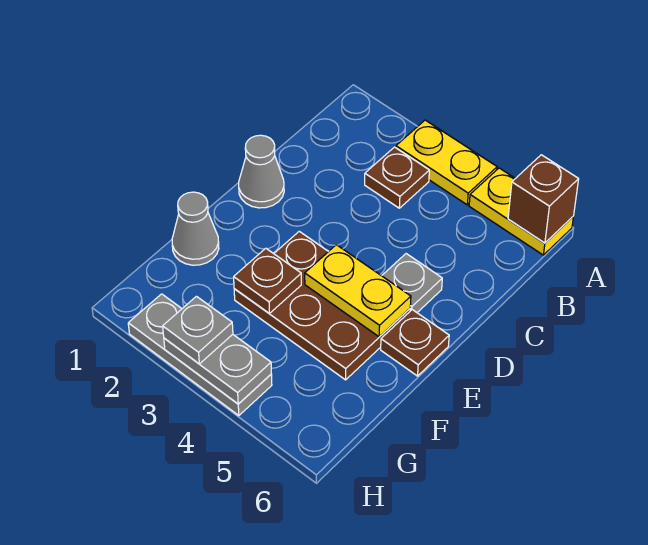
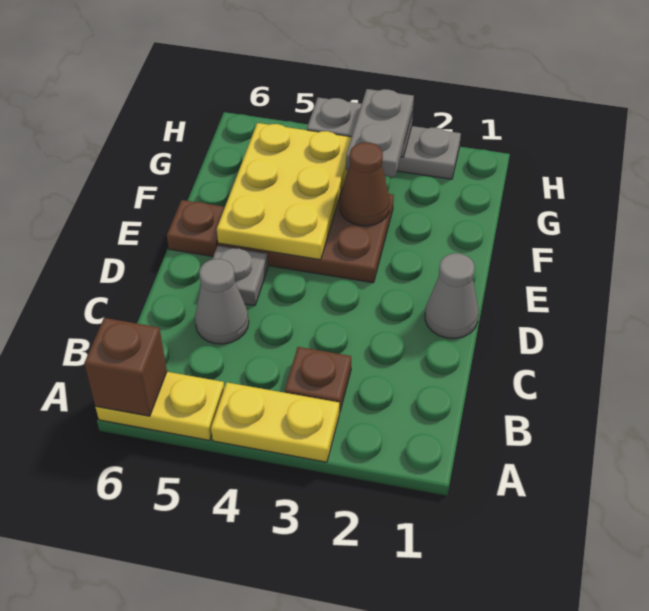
yellow 1x2 plate [305,245,411,337] -> yellow 2x3 plate [217,123,352,260]
grey 1x1 cone [172,192,219,265] -> grey 1x1 cone moved to [195,259,249,344]
brown 1x1 plate [234,248,301,313] -> brown 1x1 cone [340,142,390,226]
grey 1x1 plate [163,296,233,364] -> grey 1x2 plate [346,89,414,177]

